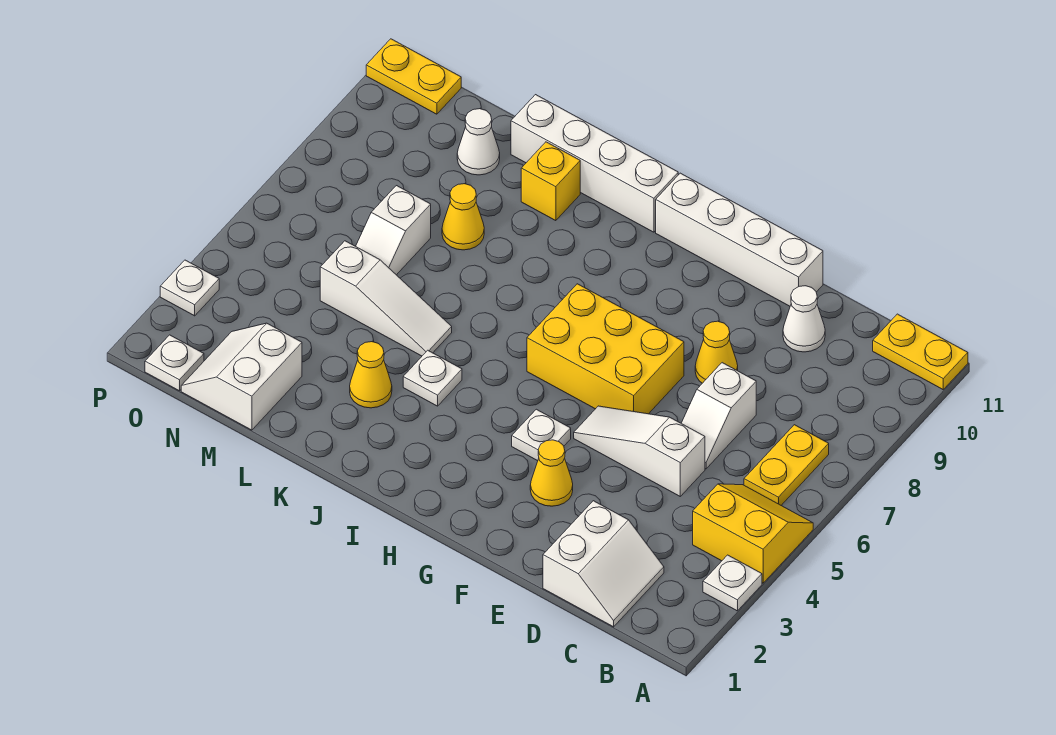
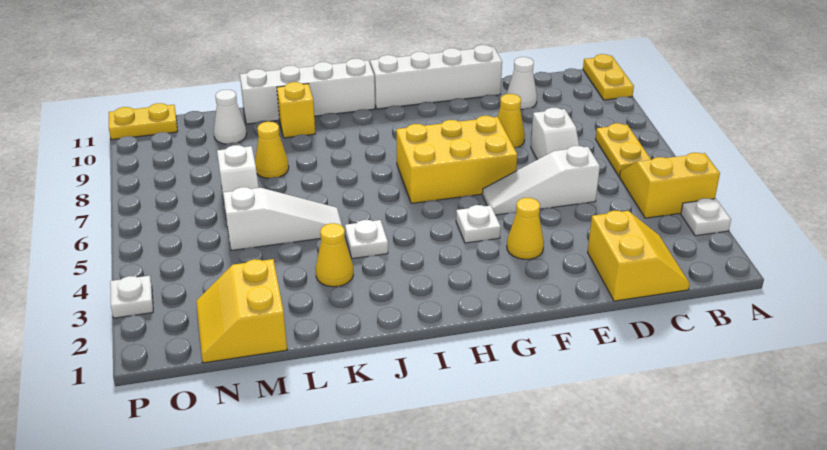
yellow 1x2 plate [873,314,968,389] -> yellow 1x2 plate turned to [583,54,634,100]
white 2x2 slope [543,501,664,627] -> yellow 2x2 slope [588,211,690,301]
white 2x2 slope [181,323,302,430] -> yellow 2x2 slope [196,259,287,363]
white 1x1 plate [145,335,204,391] -> none

